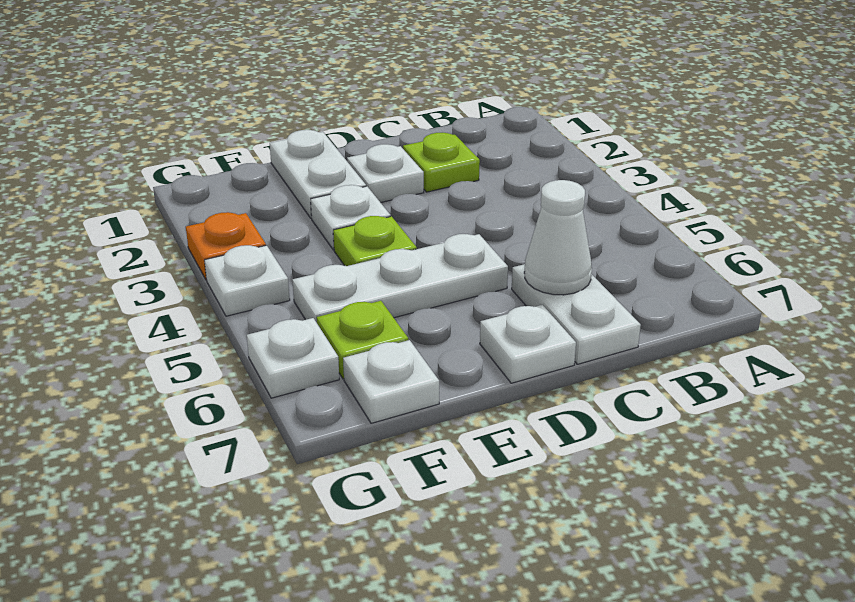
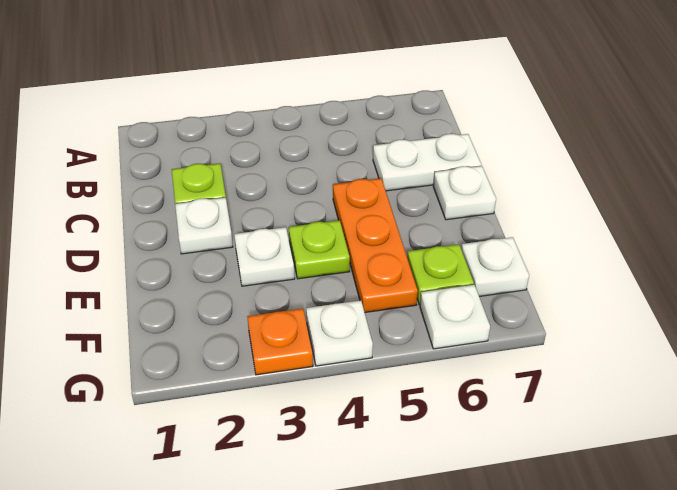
white 1x1 cone [524,180,592,295] -> none
white 1x3 plate [292,234,508,323] -> orange 1x3 plate [333,178,418,312]
white 1x2 plate [270,130,366,218] -> none

